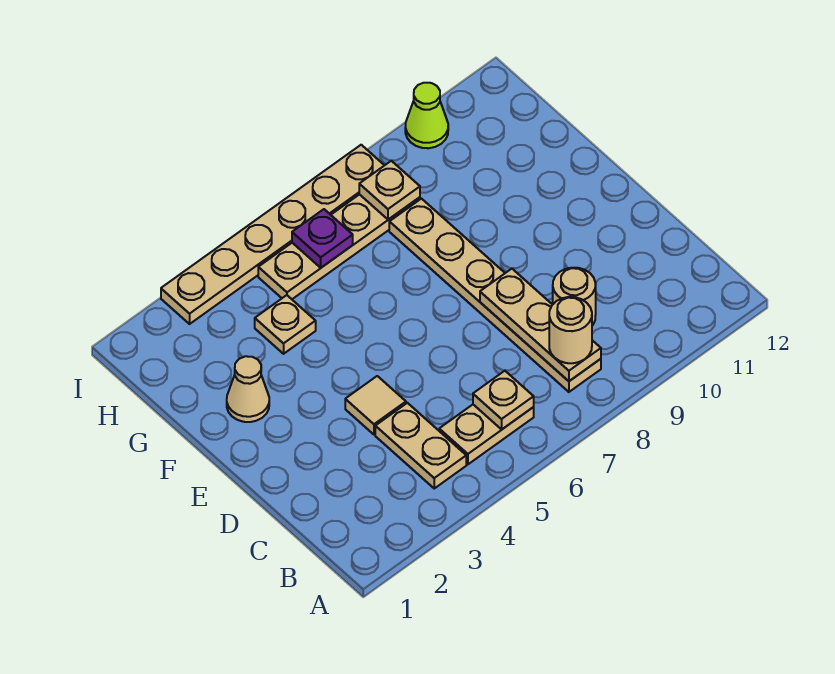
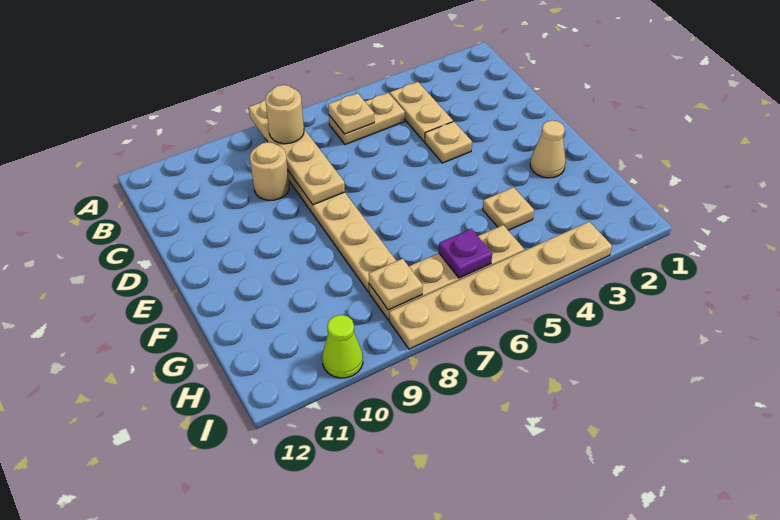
tan 1x3 plate [480,269,601,381] -> tan 1x4 plate [249,100,345,205]
tan 1x1 tile [345,376,406,435] -> tan 1x1 plate [425,122,472,163]

